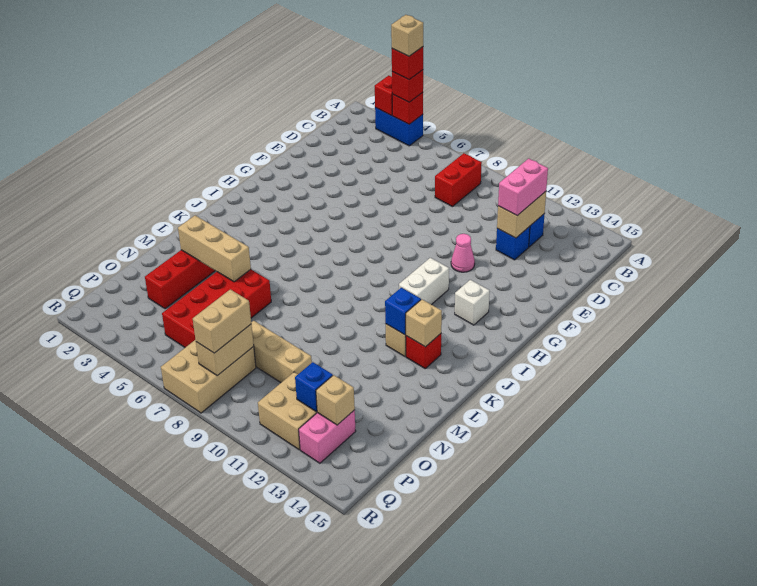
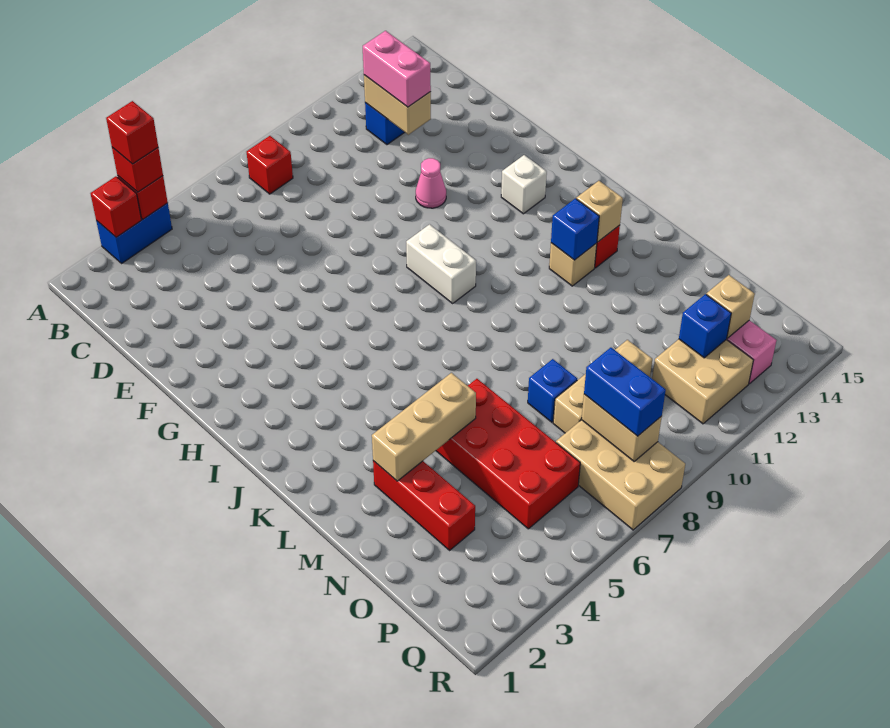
tan 1x1 brick [391,15,423,56] -> none
red 1x2 brick [435,153,482,207] -> red 1x1 brick [247,136,293,194]
blue 1x1 brick [496,226,530,260] -> blue 1x1 brick moved to [528,359,577,422]
white 1x2 brick [399,258,449,305] -> white 1x2 brick moved to [406,224,476,303]
tan 1x2 brick [193,289,251,353] -> blue 1x2 brick [584,348,666,436]

